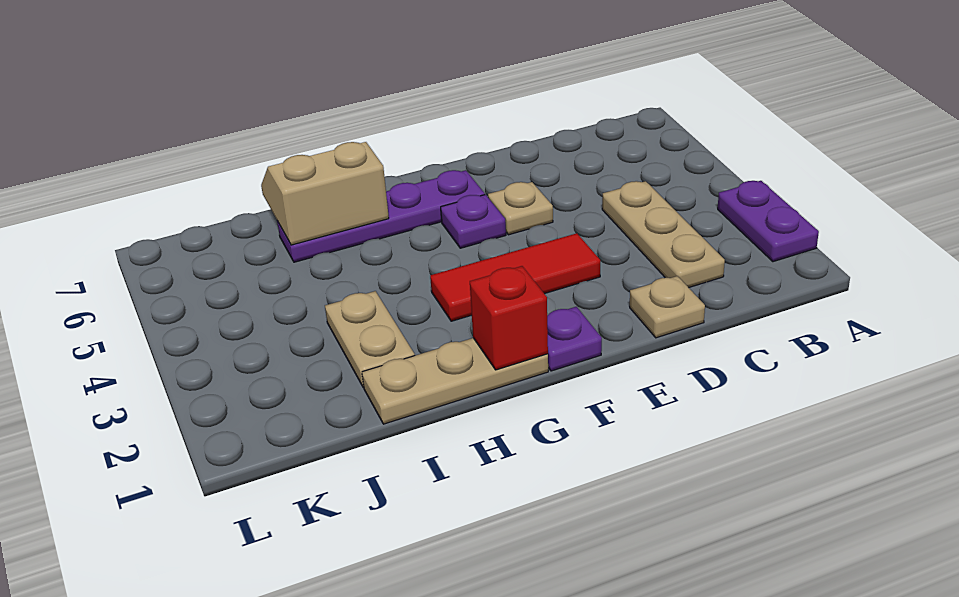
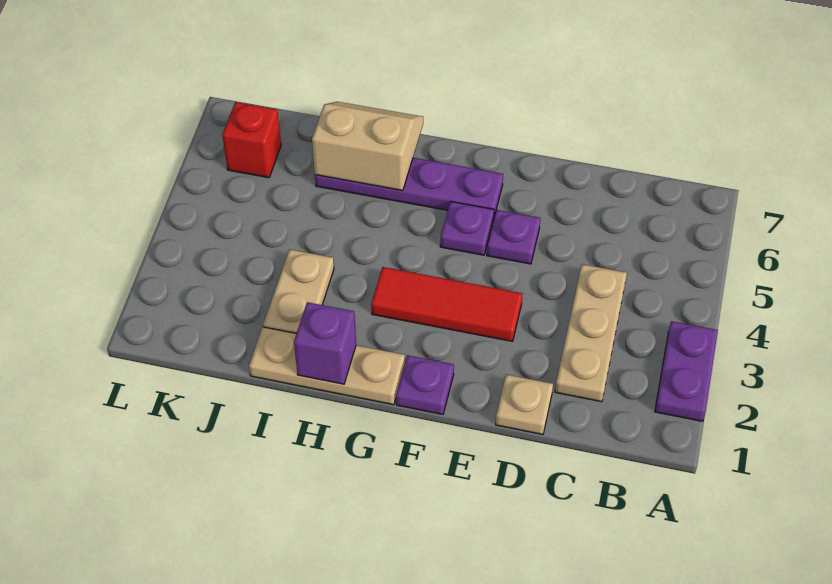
tan 1x1 plate [488,182,553,235] -> purple 1x1 plate [487,210,540,264]
red 1x1 brick [470,266,548,370] -> red 1x1 brick moved to [222,102,281,178]
none -> purple 1x1 brick [294,302,356,384]

